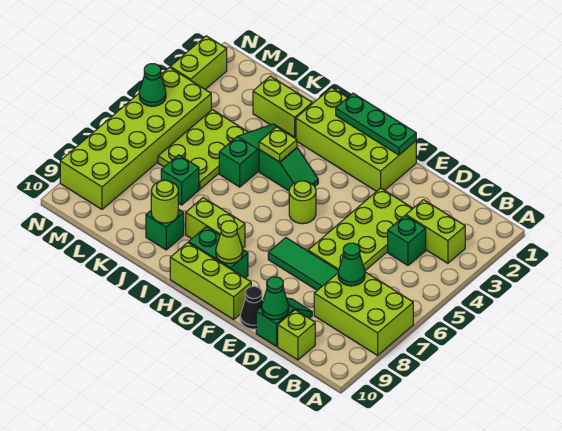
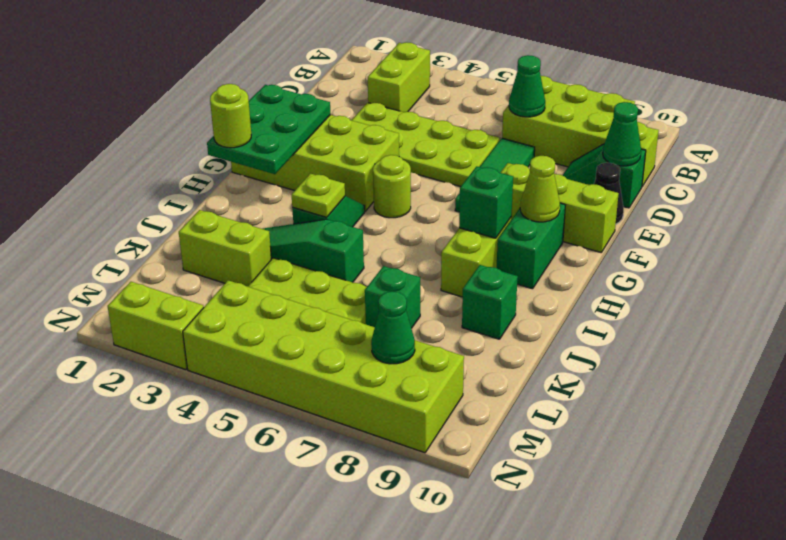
lime 2x3 brick [314,272,413,355] -> lime 2x3 brick turned to [502,76,635,167]
green 1x1 brick [388,215,426,265] -> green 1x1 brick moved to [459,166,513,238]
lime 2x4 brick [296,87,416,191] -> lime 2x4 brick turned to [231,115,399,211]
green 1x3 plate [336,93,416,155] -> green 2x3 plate [207,85,331,174]
lime 1x3 brick [170,243,251,319] -> lime 1x3 brick turned to [501,163,619,252]
lime 1x2 brick [253,76,312,139] -> lime 1x2 brick turned to [179,210,271,286]
lime 1x1 round brick [151,180,178,223] -> lime 1x1 round brick moved to [210,84,251,148]
green 1x1 cone [139,64,166,106] -> green 1x1 cone moved to [371,291,415,364]

